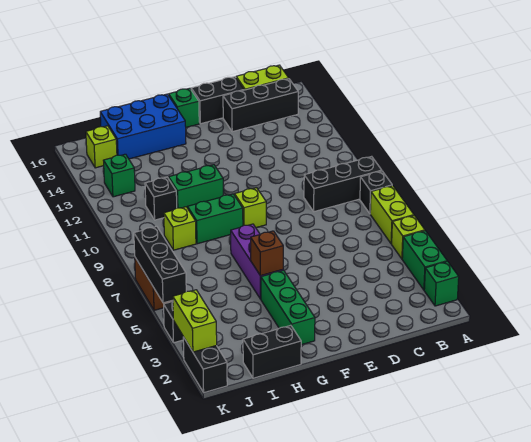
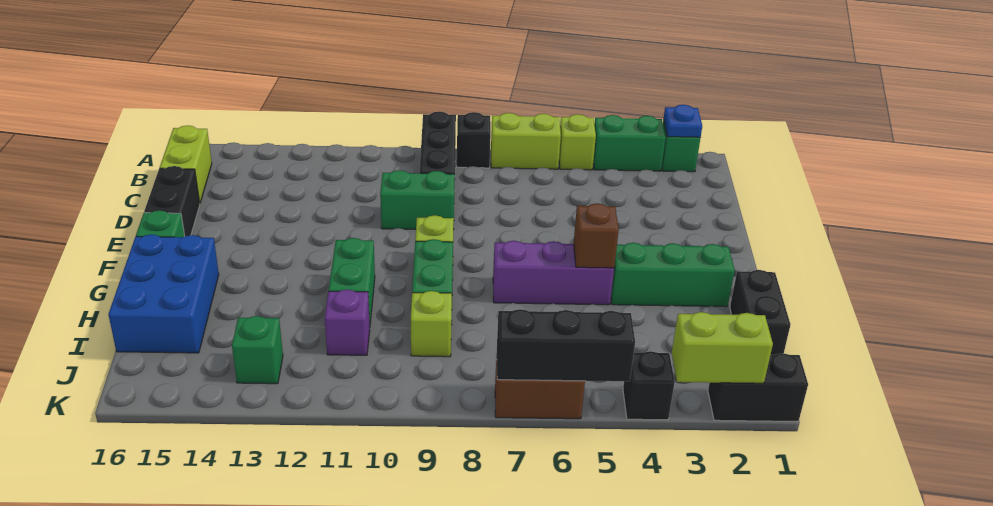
none -> blue 1x1 plate [664,105,702,137]
black 1x3 brick [223,79,298,132] -> none
none -> green 1x2 brick [380,170,455,230]
black 1x1 brick [145,177,177,220] -> purple 1x1 brick [325,289,370,355]
lime 1x1 brick [86,126,117,168] -> none

